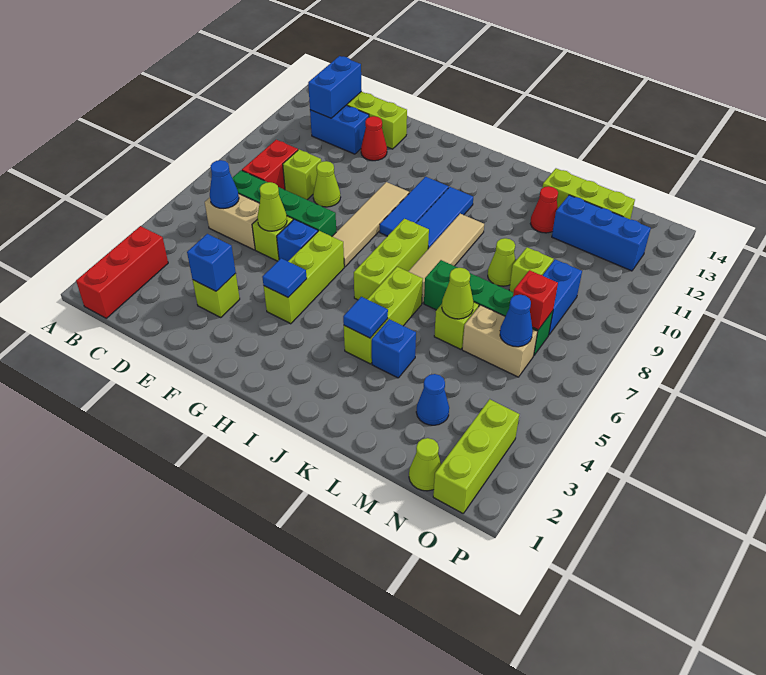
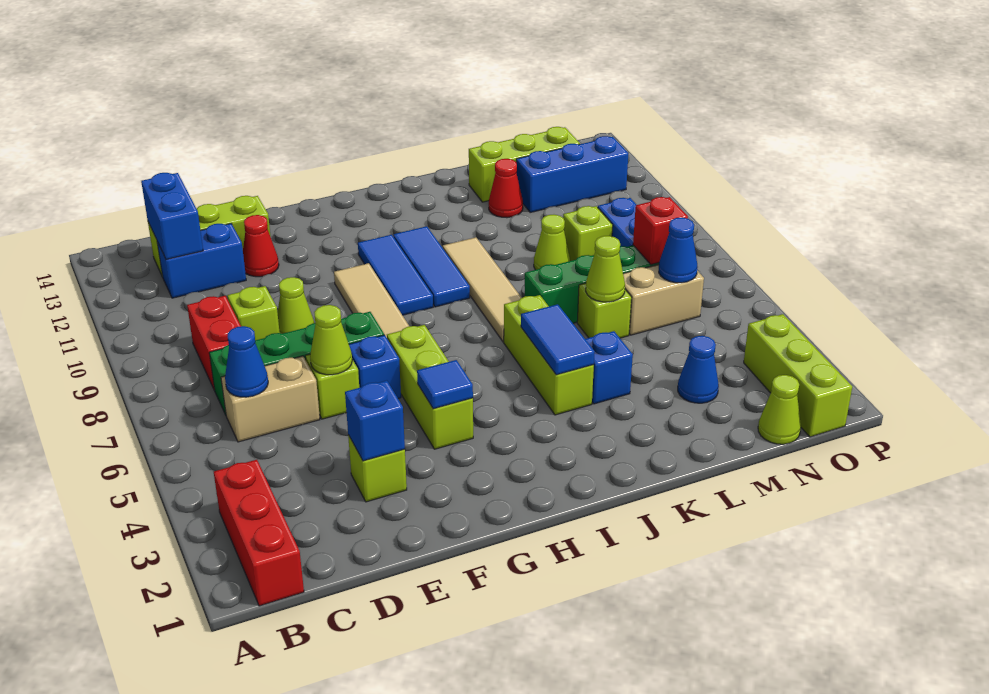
lime 1x3 brick [354,219,429,300] -> none
blue 1x1 tile [343,297,388,338] -> blue 1x2 tile [521,304,595,375]

